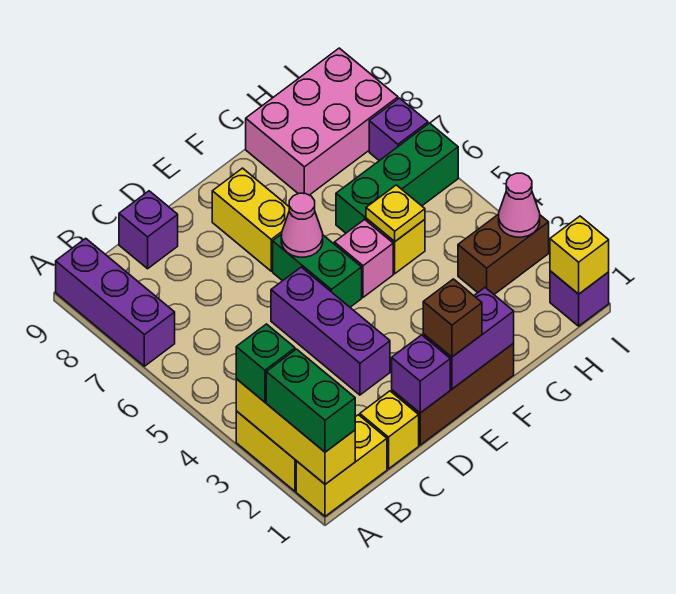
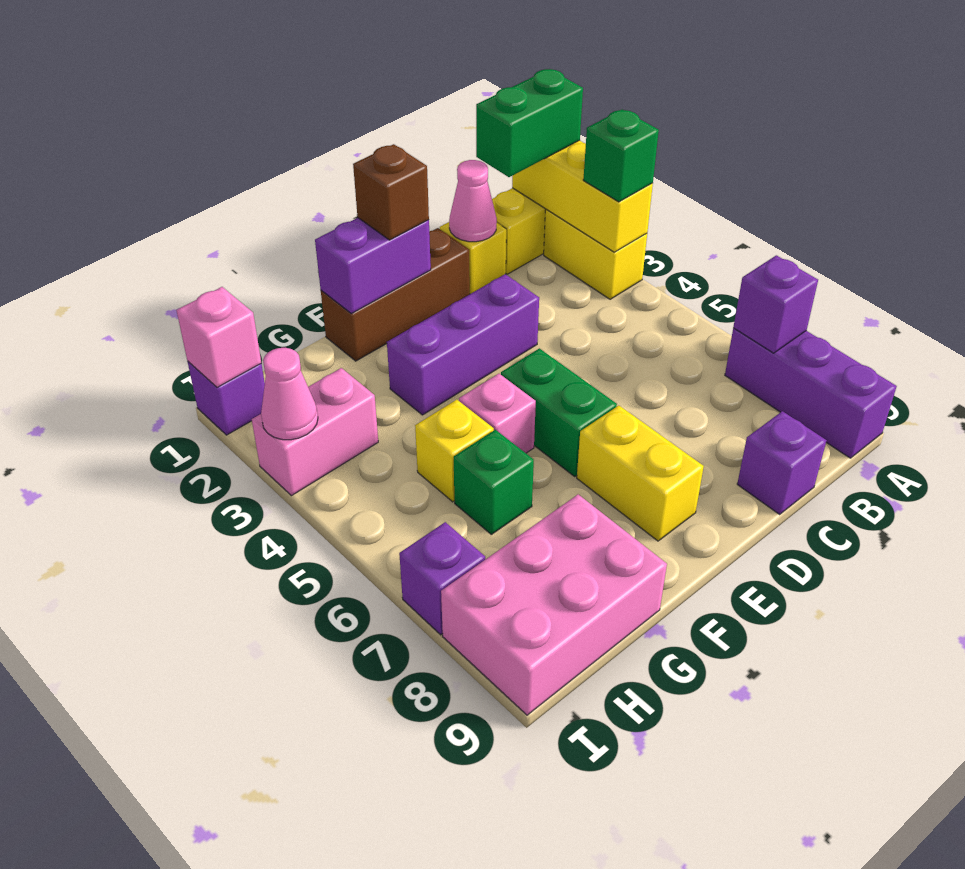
green 1x2 brick [266,349,355,452] -> green 1x2 brick turned to [476,69,583,177]
purple 1x1 brick [392,335,450,413] -> purple 1x1 brick moved to [733,255,818,353]
purple 1x3 brick [271,267,390,395] -> purple 1x3 brick turned to [387,274,539,415]
pink 1x1 cone [281,193,323,257] -> pink 1x1 cone moved to [449,160,497,242]
yellow 1x1 plate [366,185,425,241] -> none
green 1x3 brick [336,123,458,233] -> green 1x1 brick [454,430,534,534]
brown 1x2 brick [458,214,549,294] -> pink 1x2 brick [252,368,378,496]
yellow 1x1 brick [550,216,609,294] -> pink 1x1 brick [176,287,261,387]

